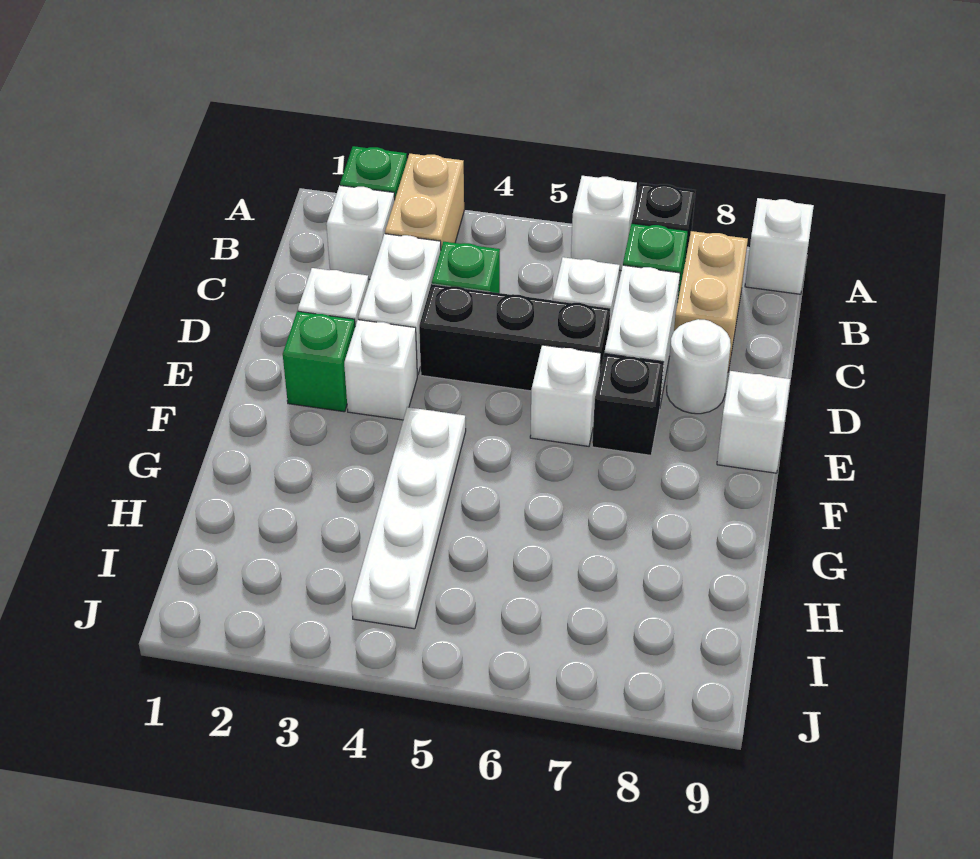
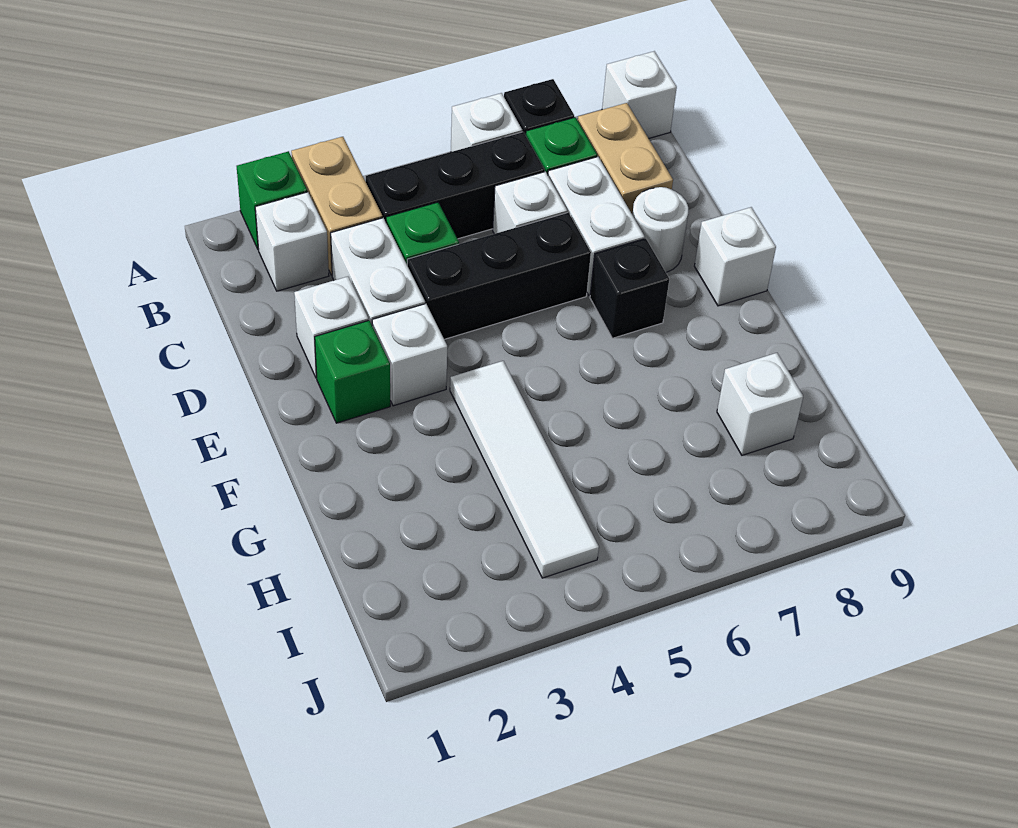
none -> black 1x3 brick [366,132,545,239]
white 1x1 brick [530,345,601,446] -> white 1x1 brick moved to [717,353,803,455]
white 1x4 plate [352,407,466,629] -> white 1x4 tile [450,361,599,578]

